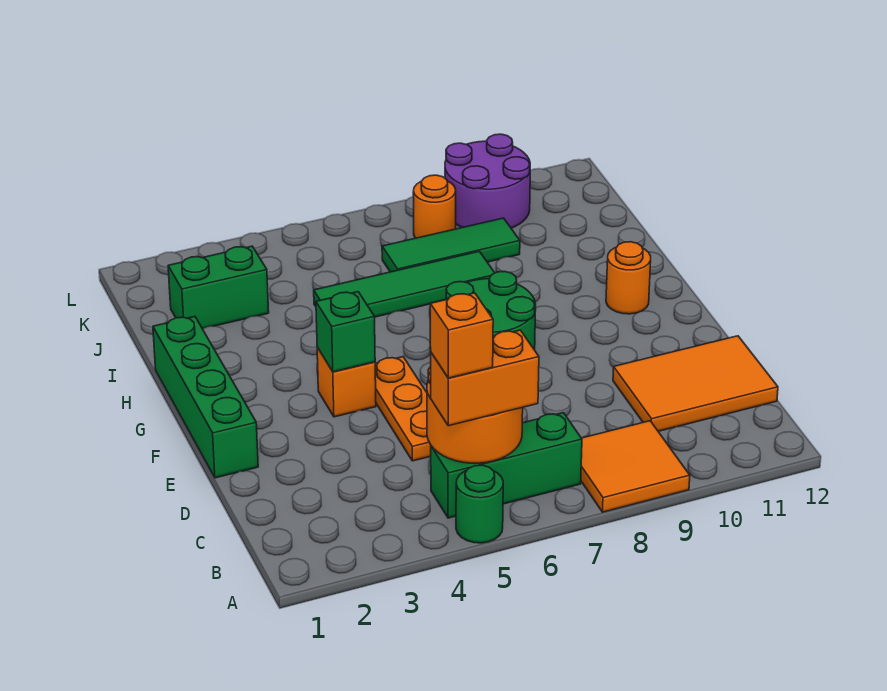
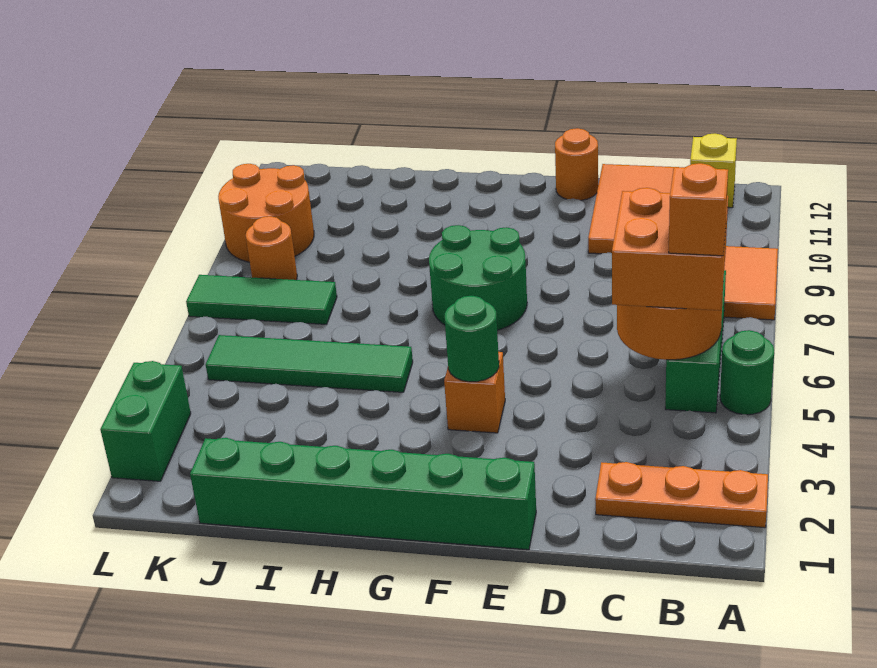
orange 1x2 brick [431,330,539,426] -> orange 2x2 brick [612,188,728,311]
none -> yellow 1x1 brick [690,133,737,208]
orange 1x3 plate [375,357,431,461] -> orange 1x3 plate moved to [595,462,768,528]
green 1x4 brick [153,317,258,478] -> green 1x6 brick [190,438,536,550]
green 1x1 brick [316,292,375,372] -> green 1x1 round brick [445,296,499,382]
orange 1x1 round brick [606,242,651,314] -> orange 1x1 round brick moved to [555,128,598,200]
green 1x4 tile [314,251,495,317] -> green 1x4 tile turned to [206,335,413,392]
green 1x2 brick [168,246,269,329] -> green 1x2 brick moved to [100,361,191,481]
green 1x3 tile [382,218,520,272] -> green 1x3 tile turned to [186,275,337,324]
purple 2x2 round brick [445,134,530,228] -> orange 2x2 round brick [218,164,314,262]

